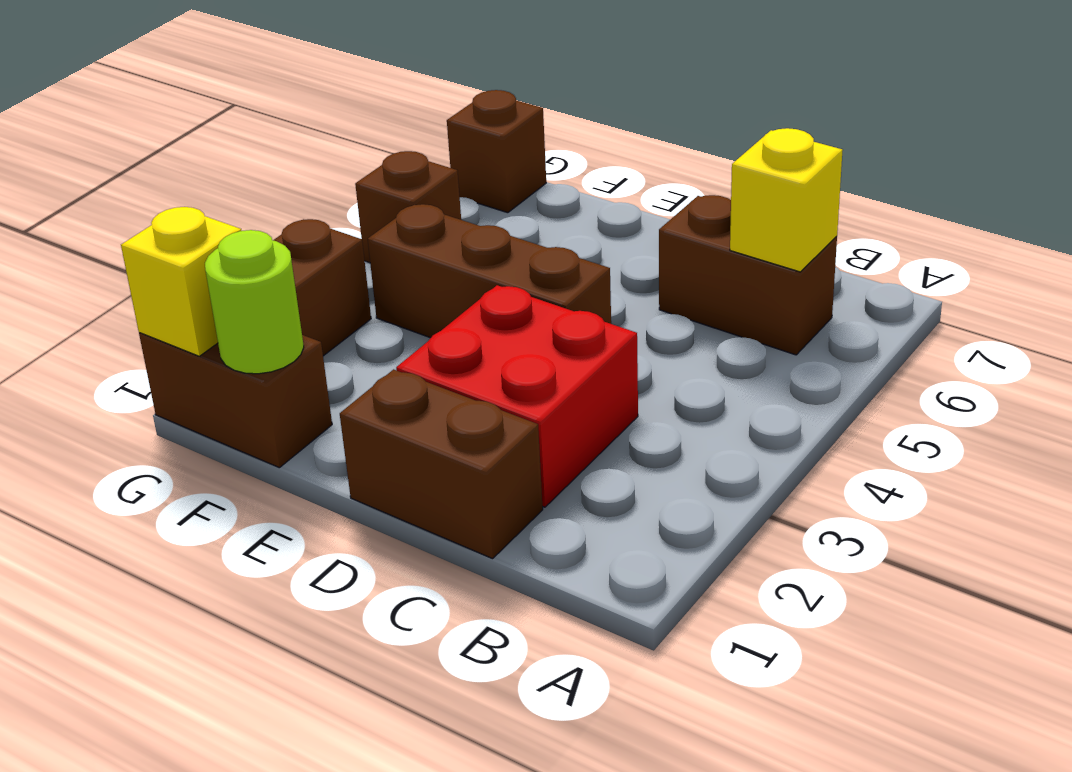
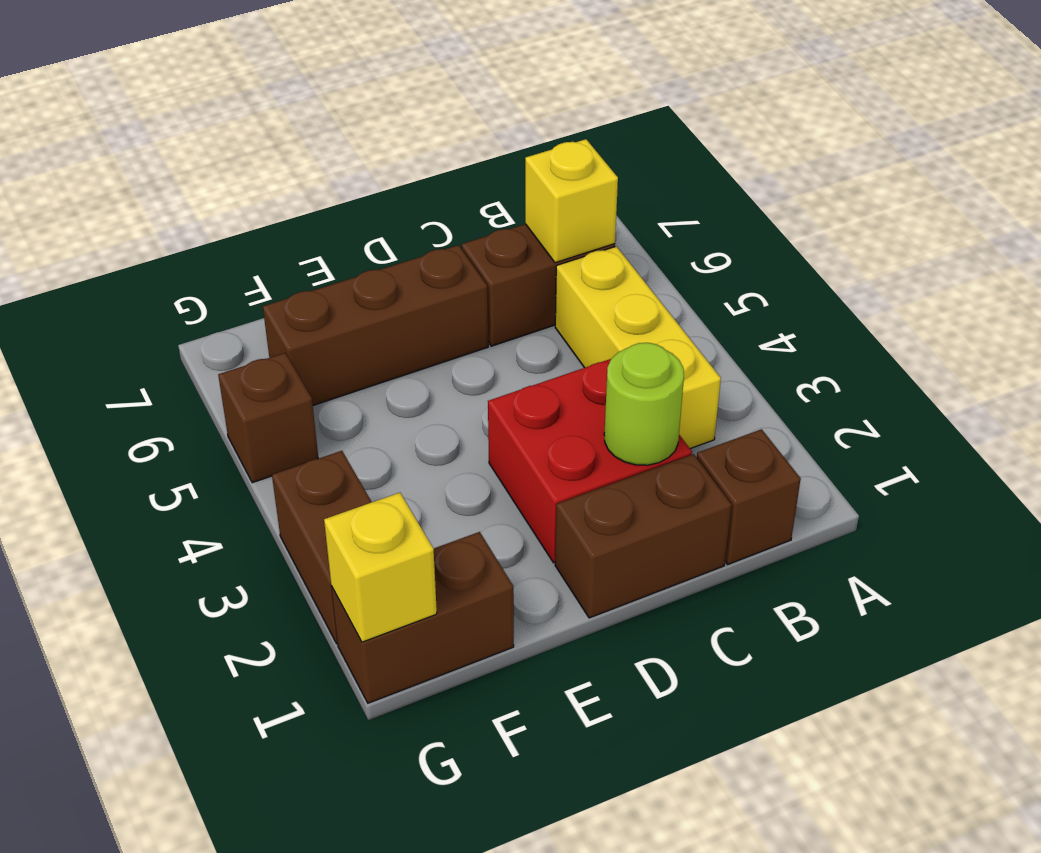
none -> yellow 1x3 brick [555,246,721,449]
brown 1x3 brick [368,204,611,338] -> brown 1x3 brick moved to [263,245,488,405]
lime 1x1 round brick [205,230,304,374] -> lime 1x1 round brick moved to [604,343,684,465]
brown 1x1 brick [447,90,546,213] -> brown 1x1 brick moved to [697,429,801,564]

